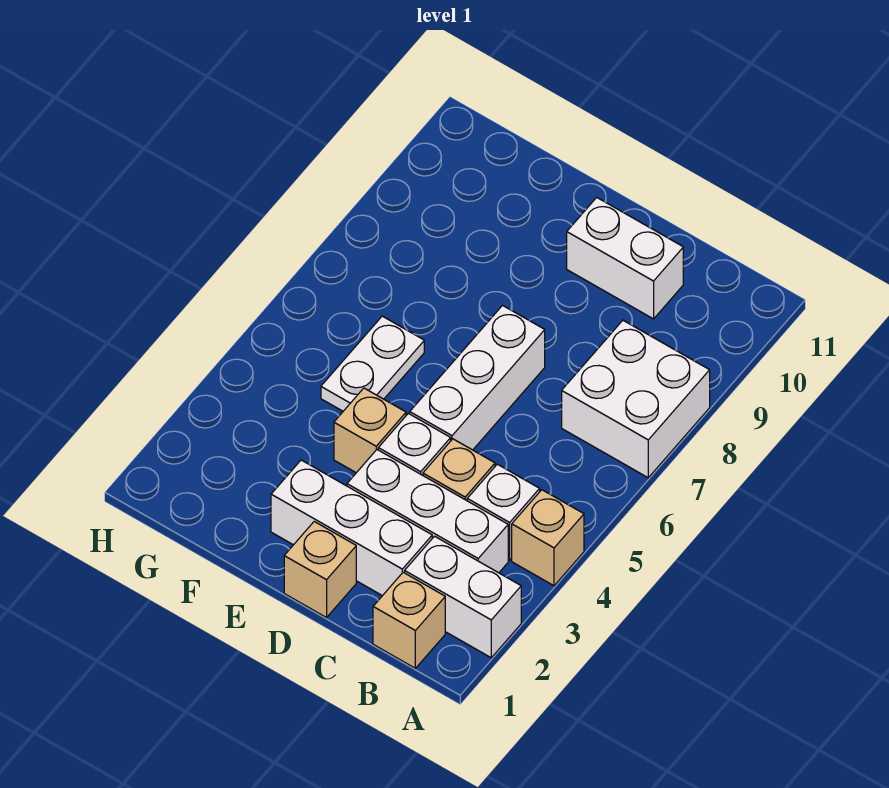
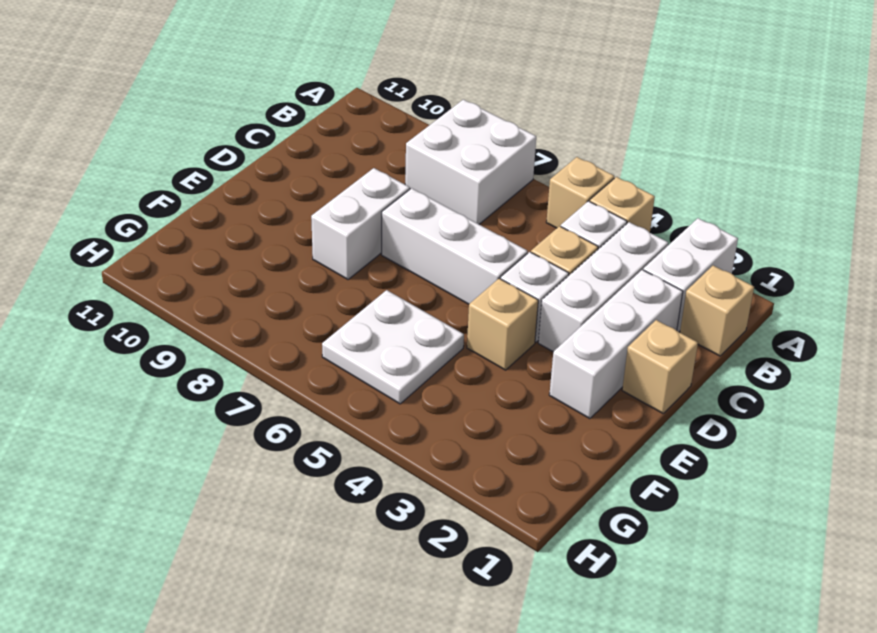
none -> tan 1x1 brick [546,157,614,228]
white 1x2 brick [567,198,683,319] -> white 1x2 brick moved to [311,168,410,280]
white 1x2 plate [321,316,424,411] -> white 2x2 plate [322,290,464,404]

